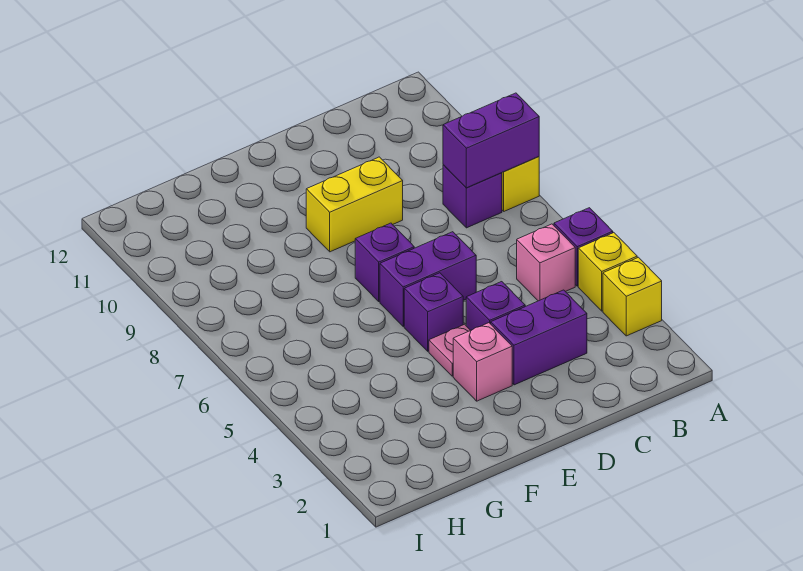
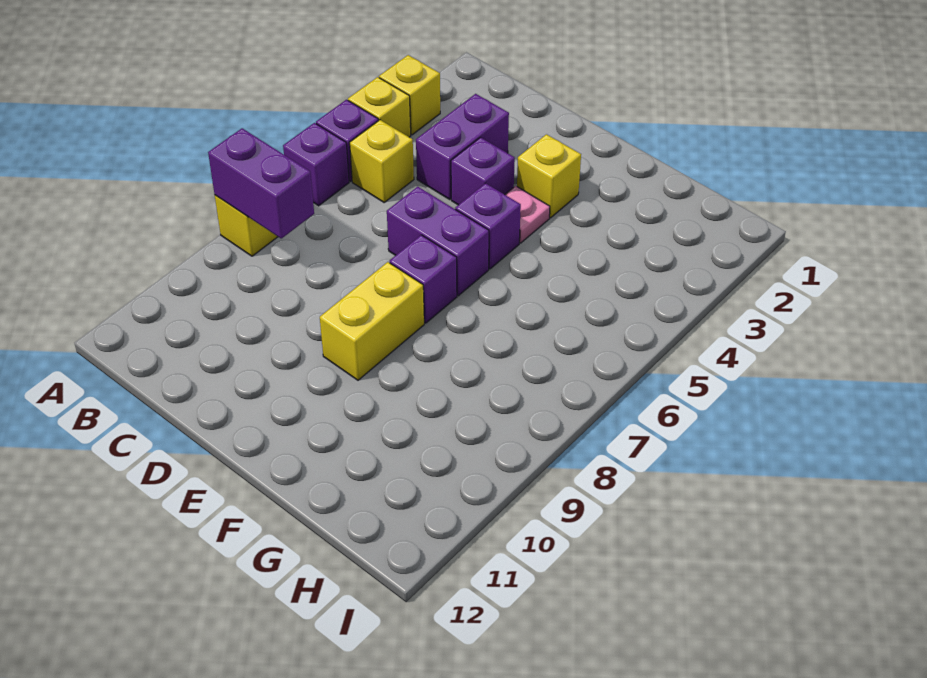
pink 1x1 brick [517,224,575,301] -> yellow 1x1 brick [350,120,414,202]
purple 1x1 brick [443,165,502,228] -> purple 1x1 brick moved to [283,123,349,206]
purple 1x2 brick [491,290,587,385] -> purple 1x2 brick turned to [416,94,509,199]
yellow 1x2 brick [306,157,403,252] -> yellow 1x2 brick turned to [320,262,424,380]
pink 1x1 brick [453,323,512,401] -> yellow 1x1 brick [517,134,581,218]

